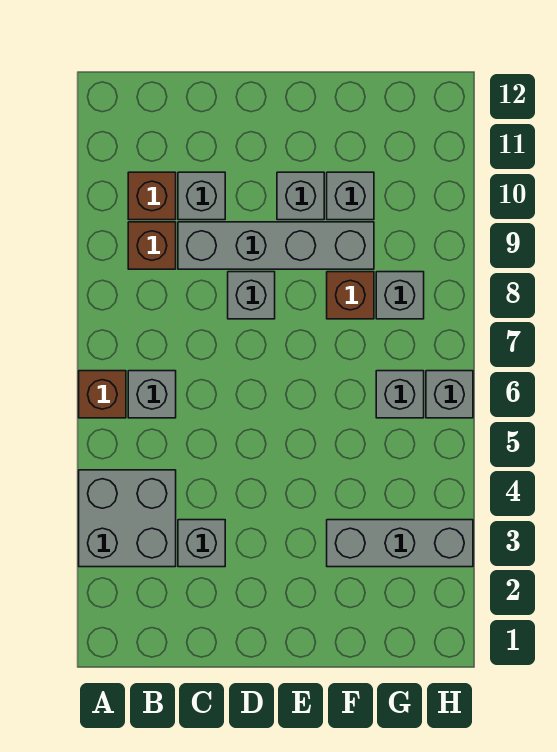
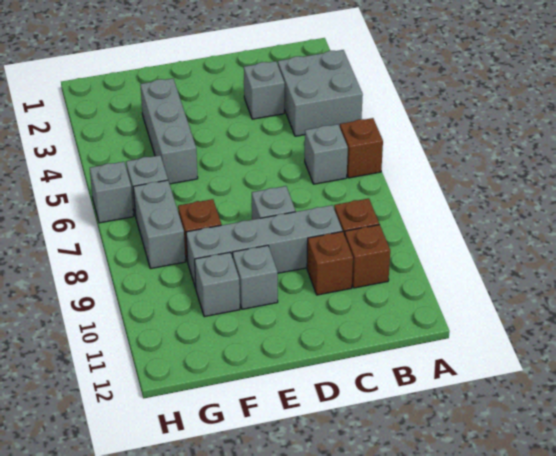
grey 1x1 brick [178,172,225,220] -> brown 1x1 brick [307,231,353,295]
grey 1x3 brick [327,520,473,567] -> grey 1x3 brick turned to [140,78,198,184]
grey 1x1 brick [376,272,424,319] -> grey 1x2 brick [133,180,186,269]

